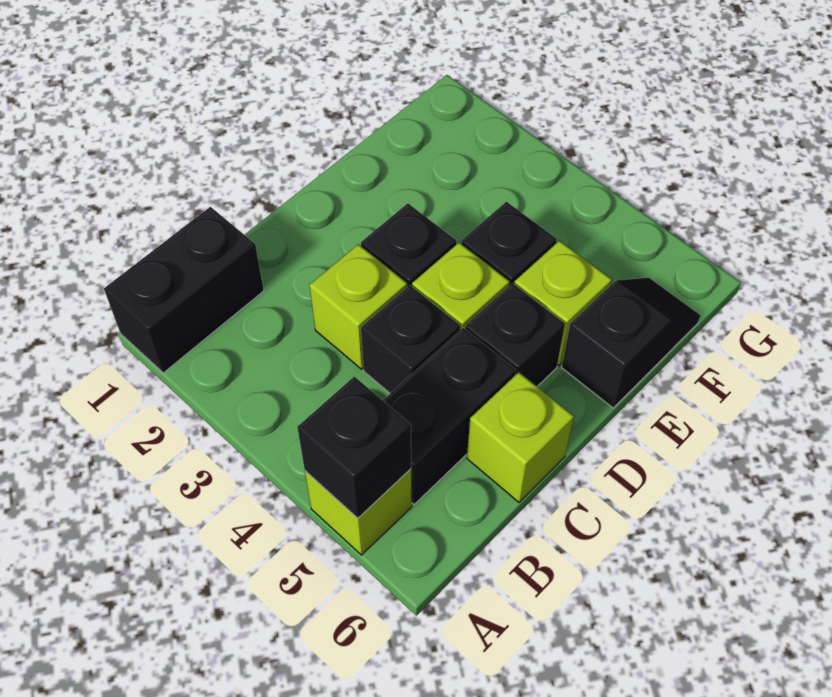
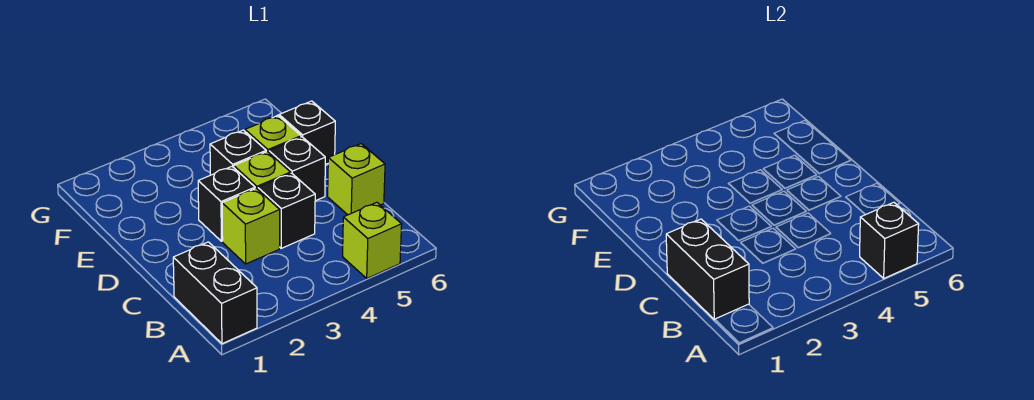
black 1x2 brick [383,328,516,504] -> black 1x2 brick moved to [666,219,749,319]

